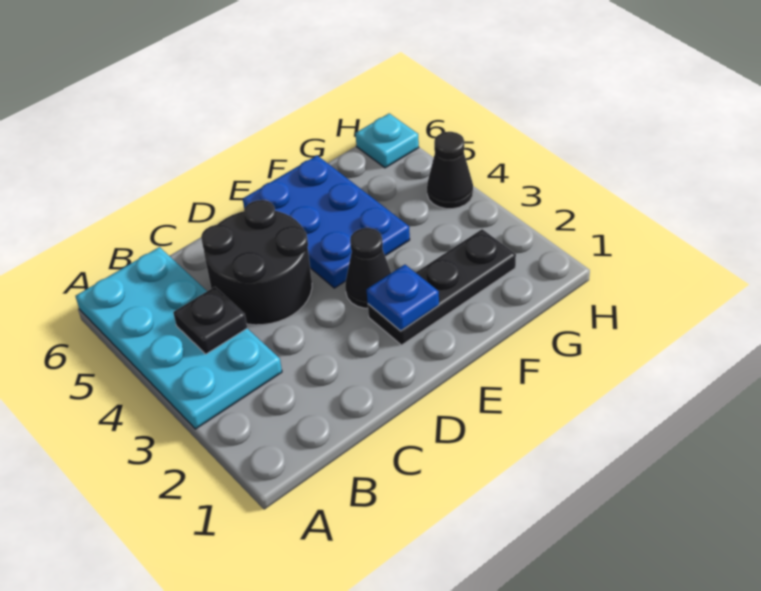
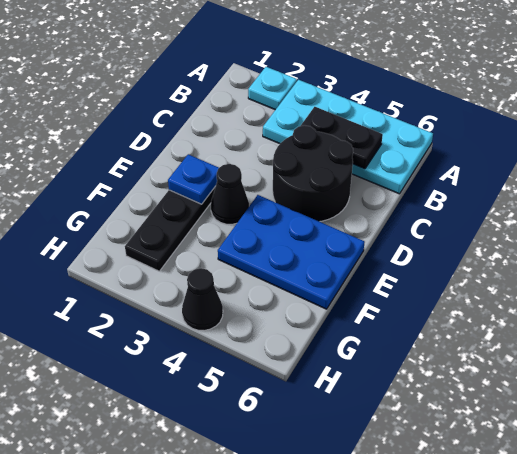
black 1x1 plate [173,287,247,354] -> black 1x2 plate [301,107,383,169]
cyan 1x1 plate [355,113,419,168] -> cyan 1x1 plate moved to [248,67,297,110]

